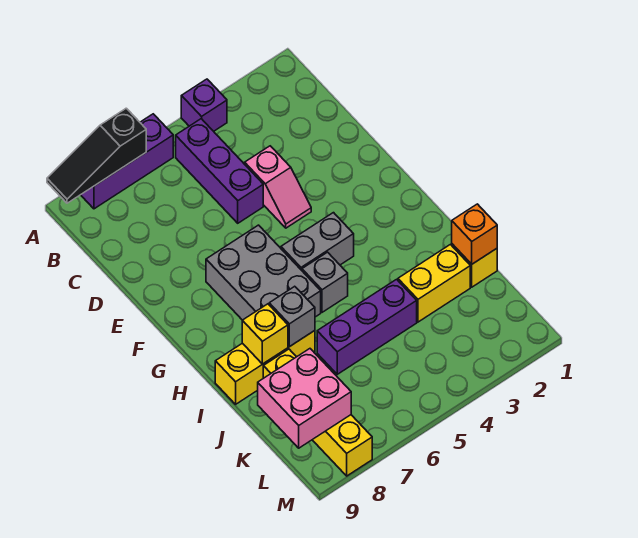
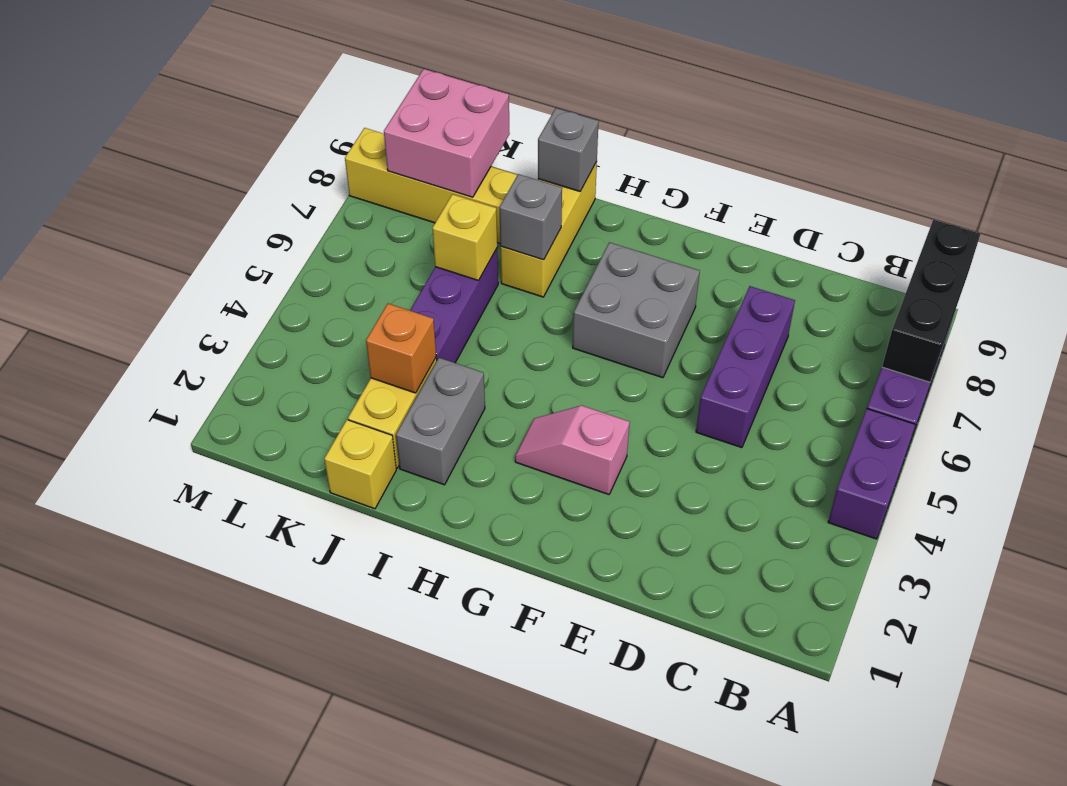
purple 1x1 brick [181,79,227,131] -> purple 1x2 brick [828,409,915,539]
black 1x3 slope [47,108,146,203] -> black 1x3 brick [882,220,980,382]
purple 1x3 brick [176,119,263,223] -> purple 1x3 brick turned to [696,286,795,448]
pink 1x2 slope [245,146,311,228] -> pink 1x2 slope moved to [515,405,630,494]
grey 2x3 brick [206,225,321,320] -> grey 2x2 brick [573,242,700,378]
grey 1x2 brick [281,213,354,270] -> grey 1x2 brick moved to [396,358,485,485]
grey 1x1 brick [302,252,348,312] -> grey 1x1 brick moved to [538,108,599,191]
yellow 1x1 brick [242,304,288,364] -> yellow 1x1 brick moved to [432,194,497,281]
orange 1x1 brick [452,204,497,264] -> orange 1x1 brick moved to [366,304,436,393]

